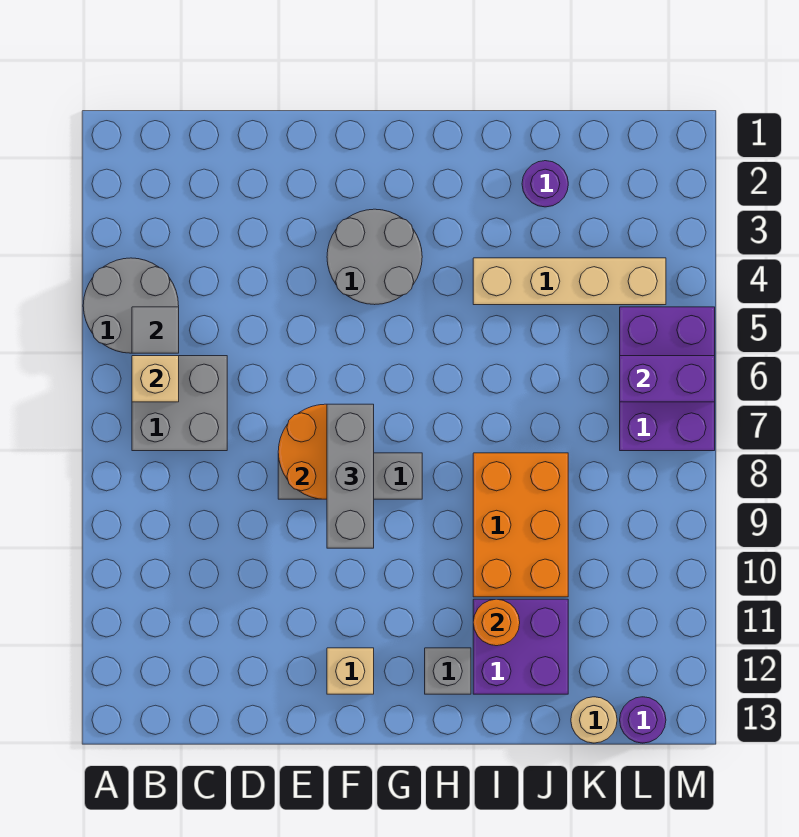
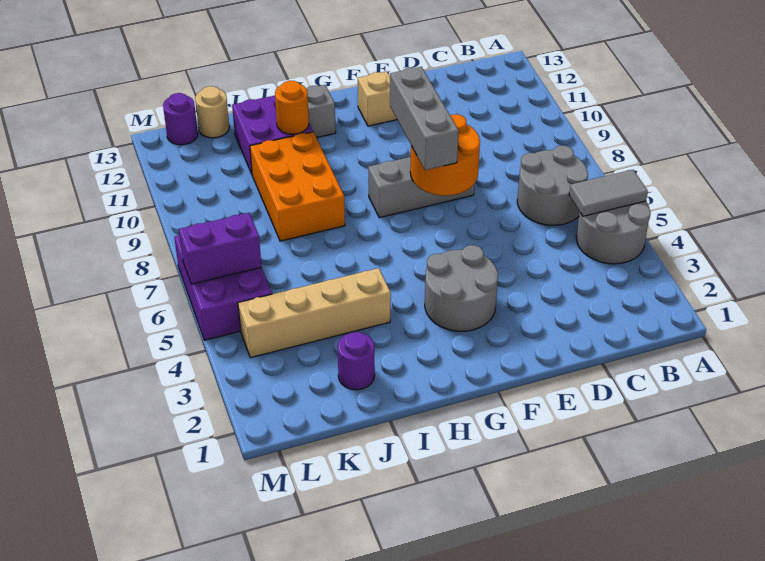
grey 1x1 tile [132,307,179,353] -> grey 1x2 tile [569,170,648,216]
grey 2x2 brick [132,356,227,451] -> grey 2x2 round brick [517,146,588,225]
tan 1x1 brick [132,356,179,402] -> none

